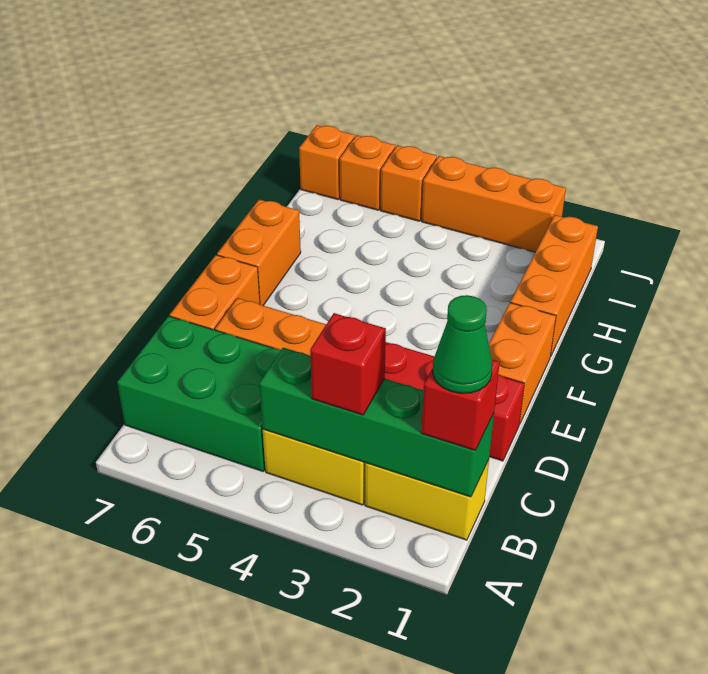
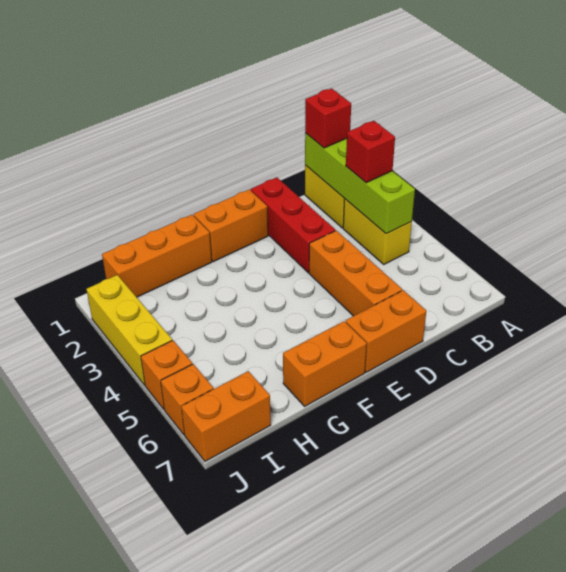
green 1x4 brick [259,348,494,497] -> lime 1x4 brick [305,133,415,234]
green 1x1 cone [433,295,493,393] -> none
green 2x3 brick [117,316,281,471] -> none
orange 1x3 brick [422,156,566,252] -> yellow 1x3 brick [86,275,172,385]
orange 1x1 brick [299,125,355,199] -> orange 1x2 brick [181,371,271,461]

